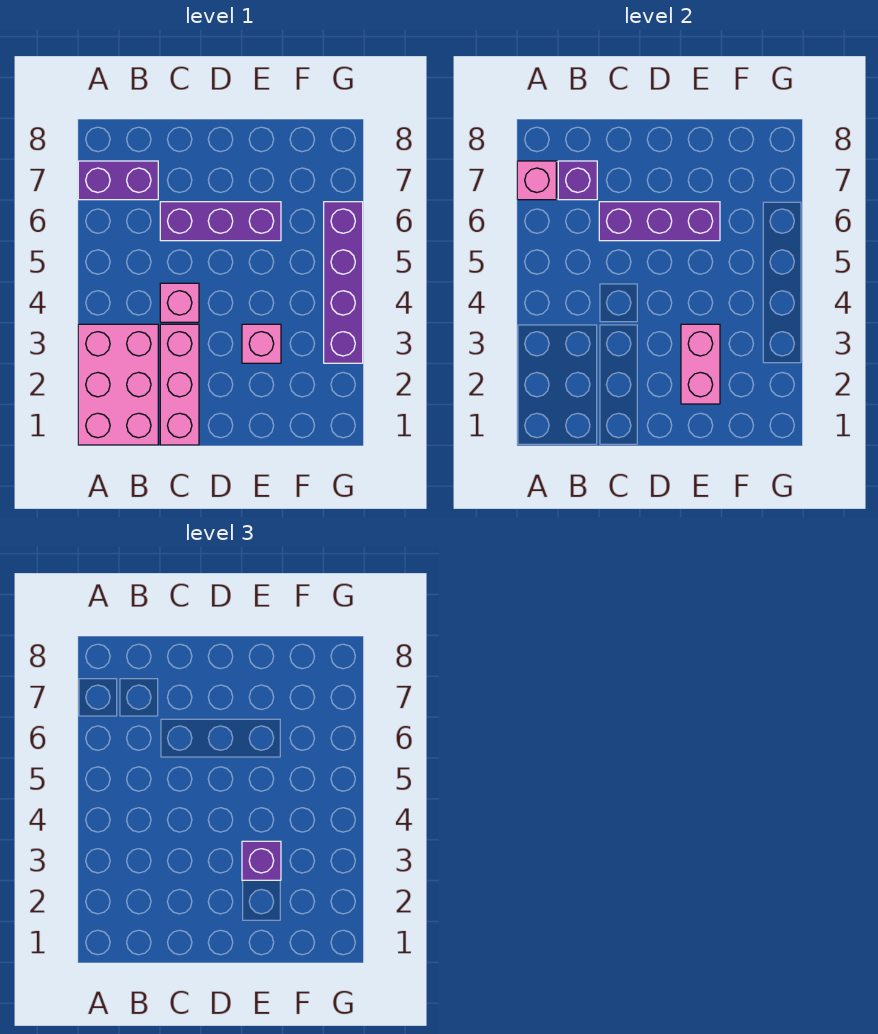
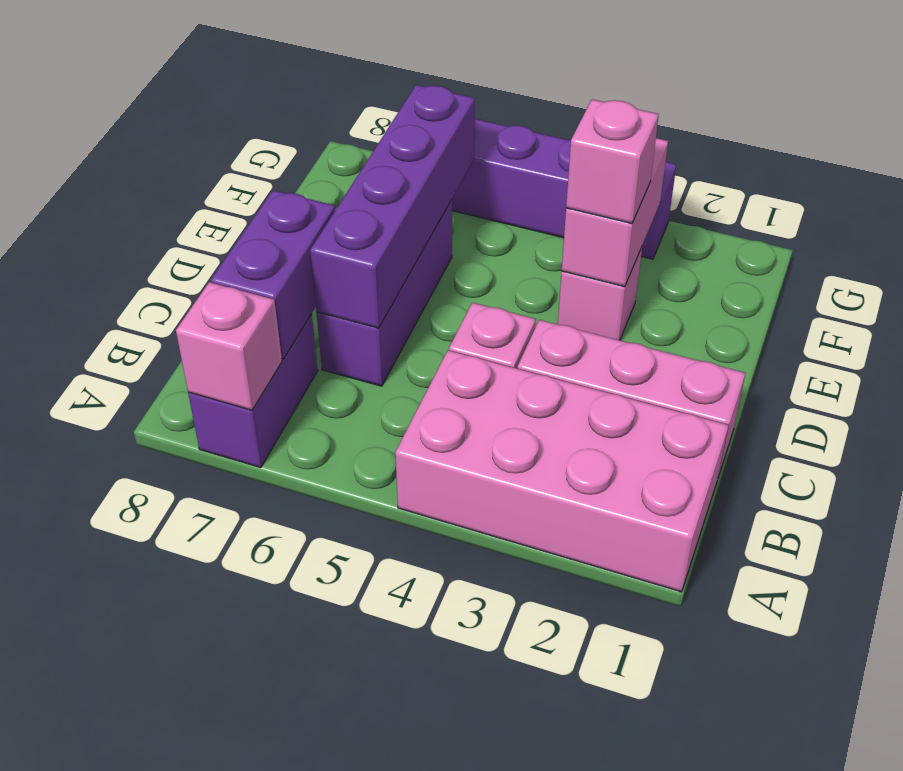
pink 2x3 brick [78,324,158,445] -> pink 2x4 brick [395,350,729,592]
purple 1x1 brick [558,161,597,200] -> purple 1x2 brick [211,190,335,359]
purple 1x3 brick [599,202,720,241] -> purple 1x4 brick [310,85,475,328]
pink 1x2 brick [681,324,720,404] -> pink 1x2 brick turned to [562,138,668,287]
purple 1x1 brick [242,841,281,880] -> pink 1x1 brick [566,99,659,224]

